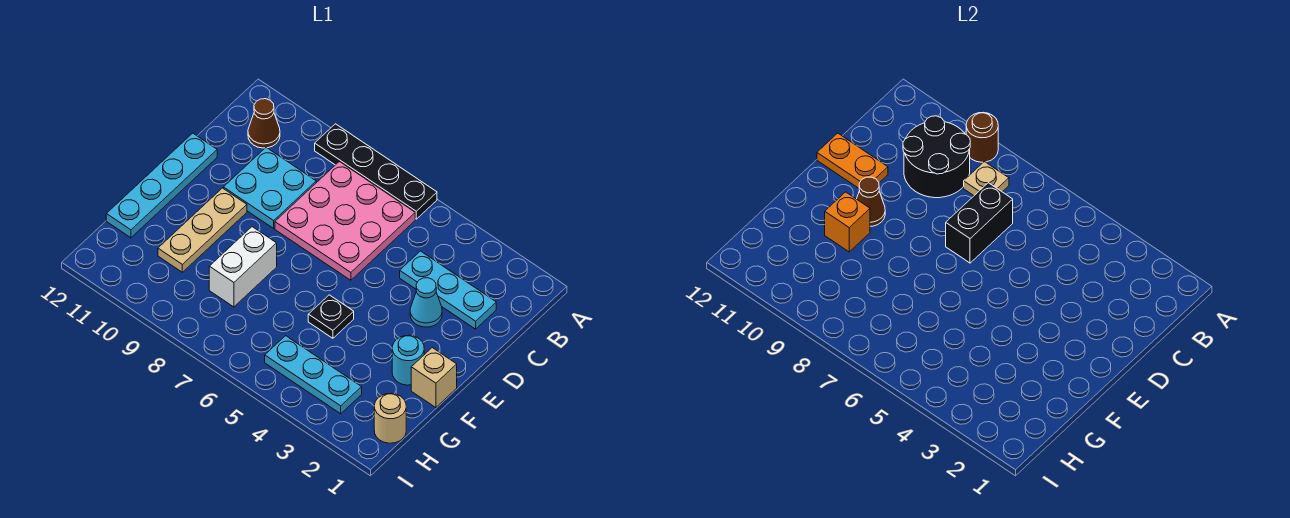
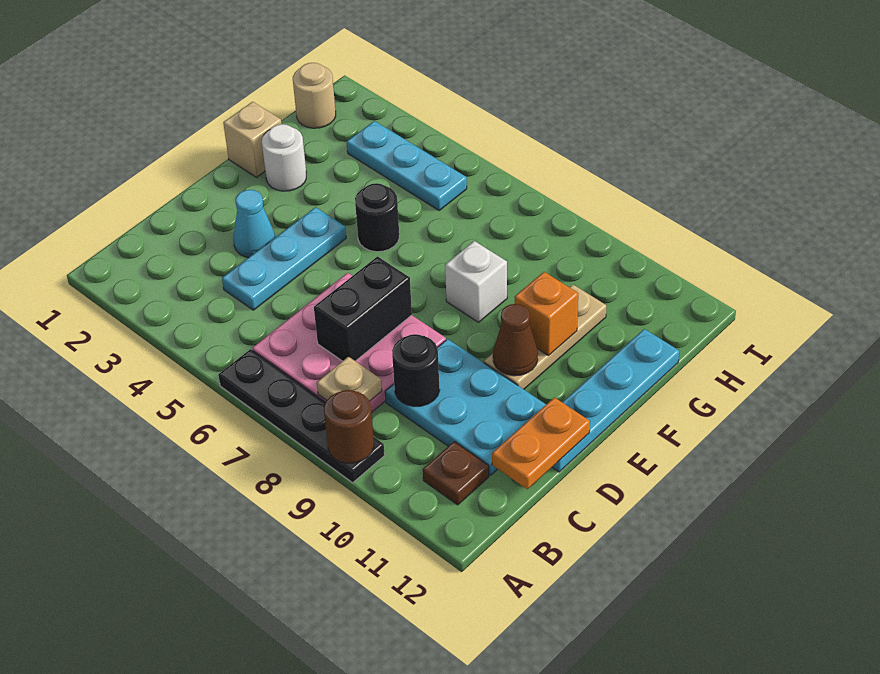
black 2x2 round brick [903,116,970,198] -> black 1x1 round brick [392,334,440,406]
brown 1x1 cone [248,99,280,148] -> brown 1x1 plate [423,442,489,505]
cyan 1x3 plate [400,251,496,329] -> cyan 1x3 plate turned to [222,207,346,310]
cyan 2x2 plate [223,147,316,228] -> cyan 2x3 plate [385,339,546,475]
orange 1x2 plate [817,133,888,188] -> orange 1x2 plate turned to [492,398,590,489]
cyan 1x1 round brick [392,335,424,385] -> white 1x1 round brick [262,124,306,191]
black 1x1 plate [308,295,354,338] -> black 1x1 round brick [355,183,399,252]
white 1x2 brick [209,227,277,307] -> white 1x1 brick [445,241,507,322]

